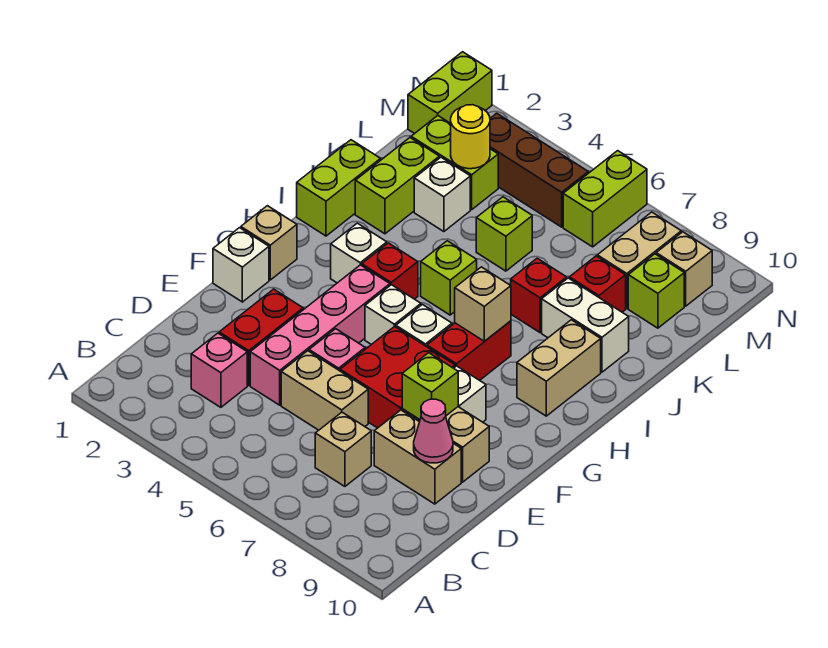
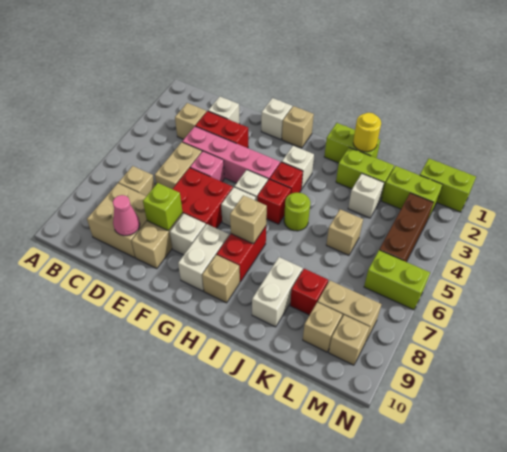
pink 1x1 brick [191,333,247,407] -> tan 1x1 brick [175,103,207,139]
none -> white 1x1 brick [208,96,240,124]
tan 1x2 brick [374,410,461,504] -> tan 2x2 brick [87,183,147,258]
red 1x2 brick [427,321,511,380] -> red 1x2 brick turned to [217,226,266,282]
none -> white 1x2 brick [178,224,229,291]
tan 1x2 brick [517,320,601,416] -> tan 1x1 brick [202,255,240,303]
lime 1x1 brick [421,241,477,315] -> lime 1x1 round brick [284,193,310,231]
red 1x1 brick [511,258,567,333] -> red 1x1 brick moved to [257,179,291,224]
lime 1x1 brick [476,197,532,271] -> tan 1x1 brick [326,209,363,255]
lime 1x2 brick [411,116,498,209] -> lime 1x2 brick turned to [382,166,442,217]
yellow 1x1 round brick [451,105,490,169] -> yellow 1x1 round brick moved to [353,113,381,152]
lime 1x1 brick [628,254,684,328] -> tan 1x1 brick [303,302,342,352]

